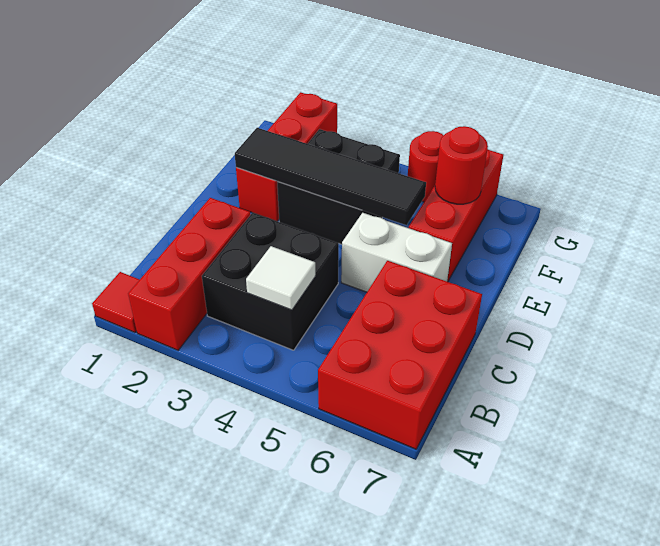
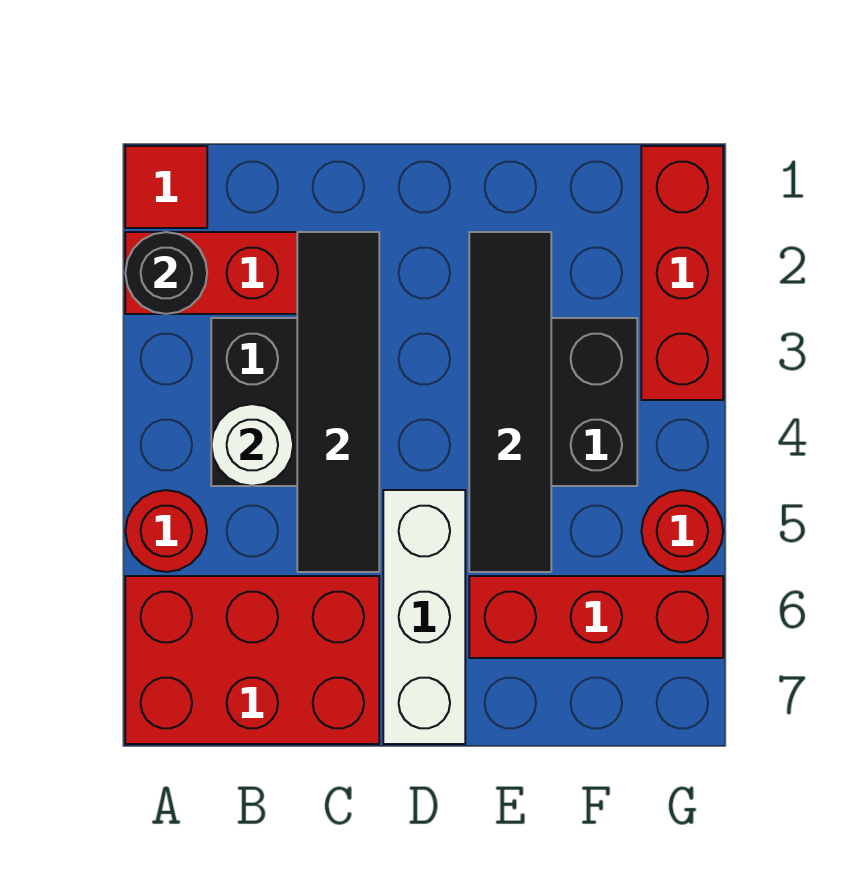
none -> black 1x1 round brick [125,232,207,314]
white 1x1 tile [246,246,315,310] -> white 1x1 round brick [211,404,293,486]
none -> black 1x4 tile [297,232,379,572]
white 1x2 brick [341,213,452,292] -> white 1x3 brick [383,490,465,744]
red 1x3 brick [236,92,337,221] -> red 1x3 brick turned to [641,146,723,400]
red 1x1 round brick [435,126,488,204] -> red 1x1 round brick moved to [125,490,207,572]

